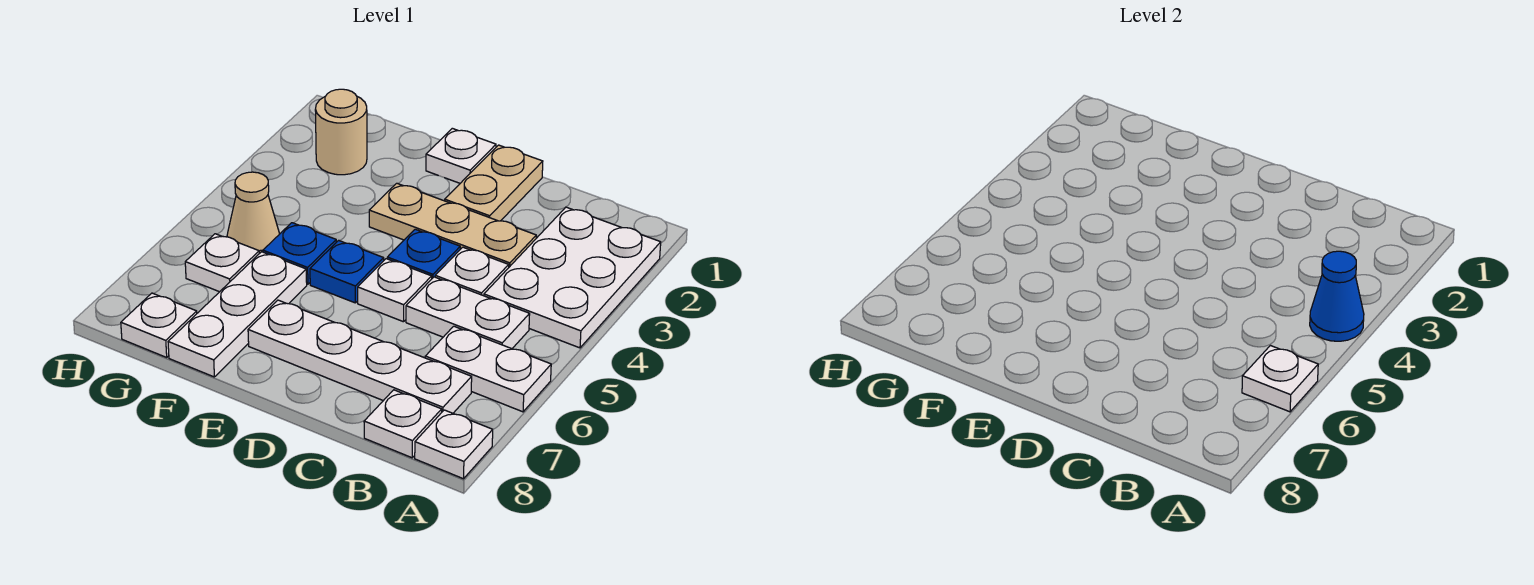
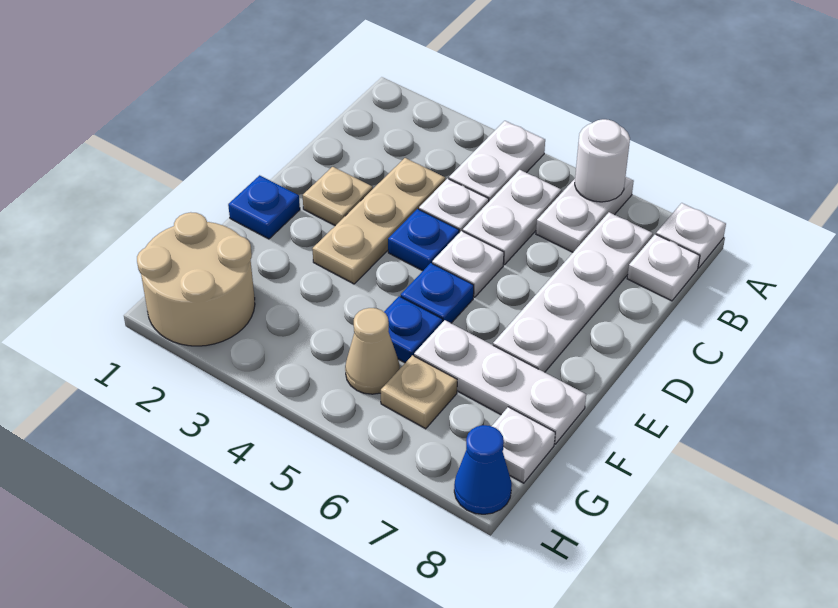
white 2x3 plate [484,207,661,348] -> white 1x2 plate [449,121,545,201]
blue 1x1 cone [1310,251,1364,341] -> blue 1x1 cone moved to [454,425,512,514]
white 1x1 plate [1242,346,1318,412] -> white 1x1 round brick [575,119,630,202]
tan 1x2 plate [445,145,543,221] -> tan 1x1 plate [303,167,373,226]
white 1x1 plate [426,128,496,183] -> blue 1x1 plate [228,175,300,239]
tan 1x1 round brick [315,89,367,175] -> tan 2x2 round brick [137,212,255,346]
white 1x1 plate [185,234,259,292] -> tan 1x1 plate [381,355,457,429]

